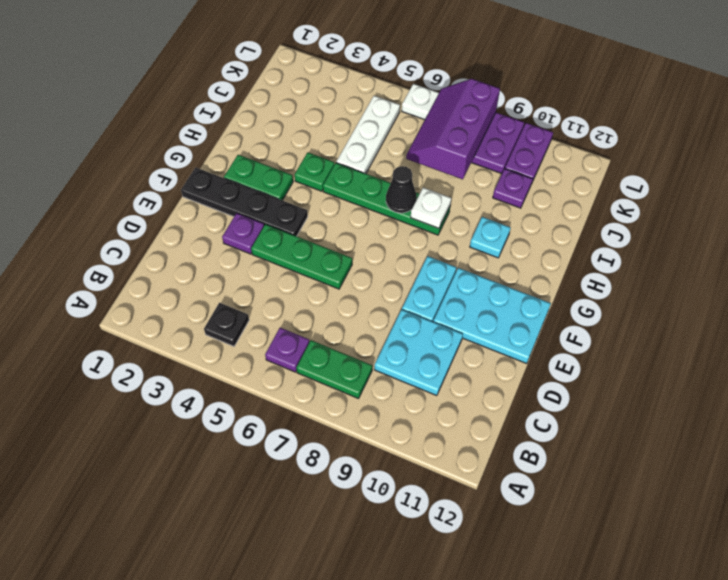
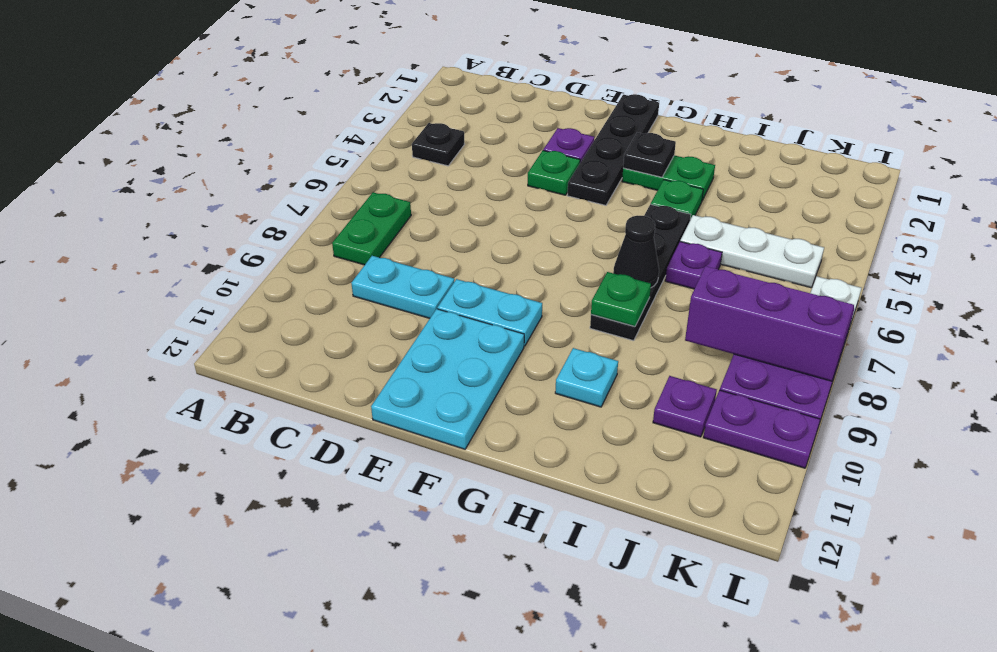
purple 1x1 plate [265,328,309,372] -> purple 1x1 plate moved to [665,242,722,289]
cyan 2x2 plate [374,310,463,396] -> cyan 1x2 plate [351,256,454,318]
green 1x3 plate [251,224,352,289] -> green 1x1 plate [528,151,580,195]
green 1x2 plate [224,155,293,200] -> green 1x2 plate turned to [622,155,715,200]
none -> black 1x1 plate [623,133,676,177]
green 1x4 plate [323,163,450,235] -> black 1x4 plate [590,204,691,341]
white 1x1 plate [411,188,451,228] -> green 1x1 plate [591,272,651,326]

